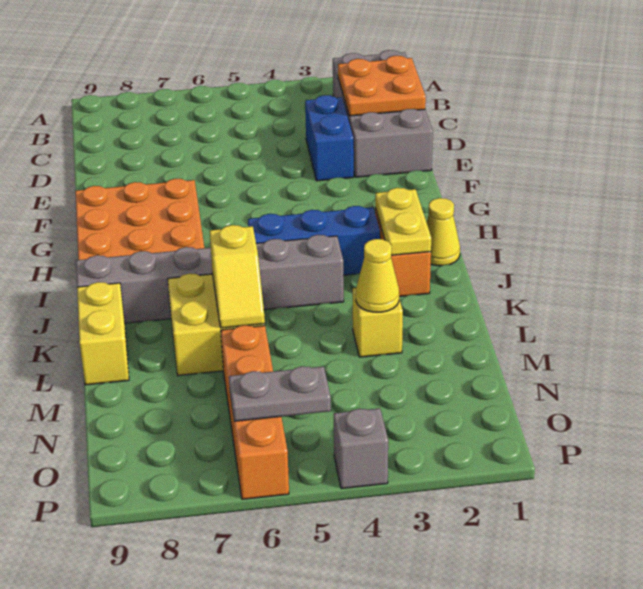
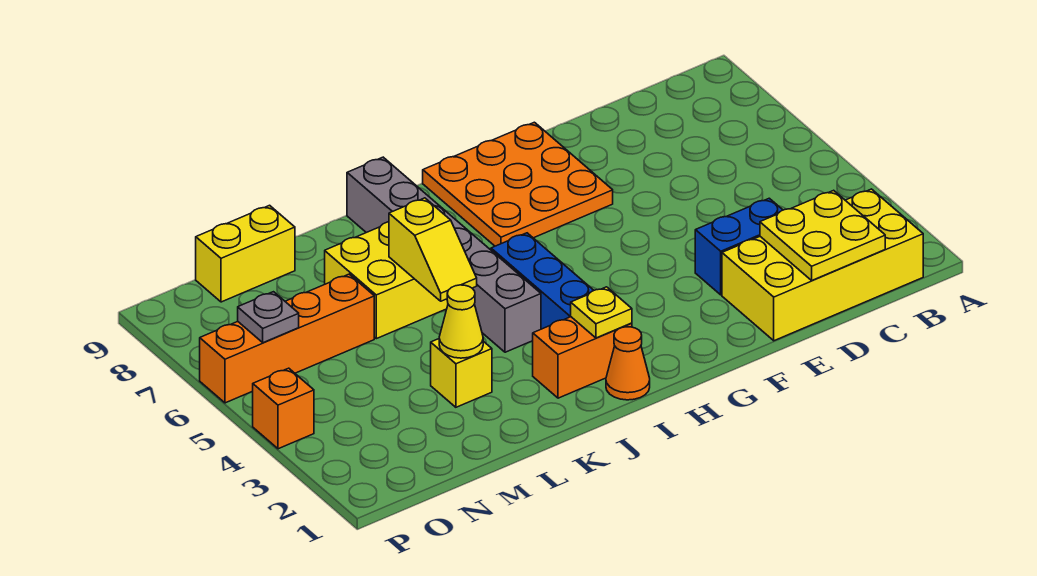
grey 2x4 brick [333,50,433,177] -> yellow 2x4 brick [722,189,923,341]
orange 2x2 plate [338,56,426,116] -> yellow 2x2 plate [760,190,885,281]
yellow 1x1 cone [427,198,460,266] -> orange 1x1 cone [606,327,650,400]
yellow 1x2 plate [375,188,431,255] -> yellow 1x1 plate [571,287,632,338]
yellow 1x2 slope [210,225,265,328] -> yellow 1x2 slope turned to [389,198,477,301]
yellow 1x2 brick [77,282,129,385] -> yellow 1x2 brick moved to [196,205,295,302]
grey 1x2 plate [229,366,331,421] -> grey 1x1 plate [238,292,299,343]
grey 1x1 brick [334,408,388,489] -> orange 1x1 brick [253,368,314,449]

